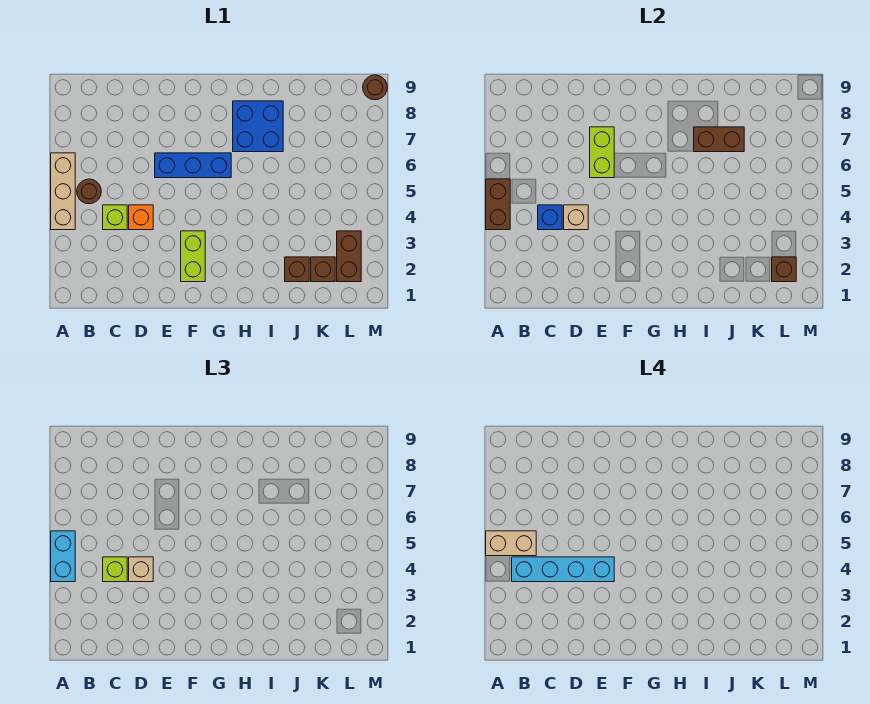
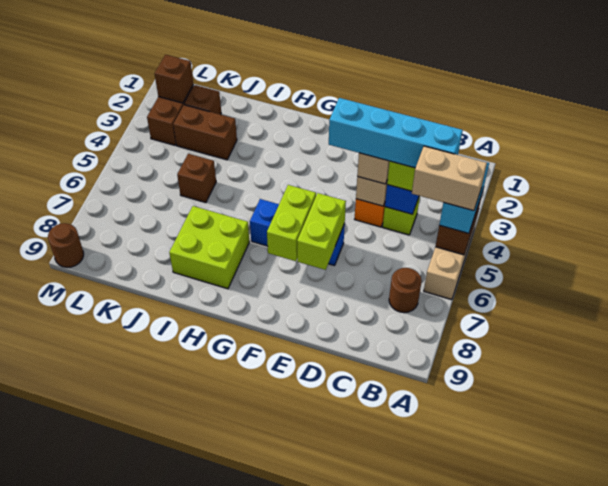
brown 1x1 round brick [77,179,101,204] -> brown 1x1 round brick moved to [389,268,422,313]
lime 1x2 brick [181,231,205,282] -> lime 1x2 brick moved to [267,185,316,261]
blue 2x2 brick [233,101,283,152] -> lime 2x2 brick [169,206,249,289]
brown 1x2 brick [694,127,744,152] -> brown 1x2 brick moved to [173,105,237,160]
brown 1x1 brick [285,257,309,282] -> brown 1x1 brick moved to [177,154,216,203]

